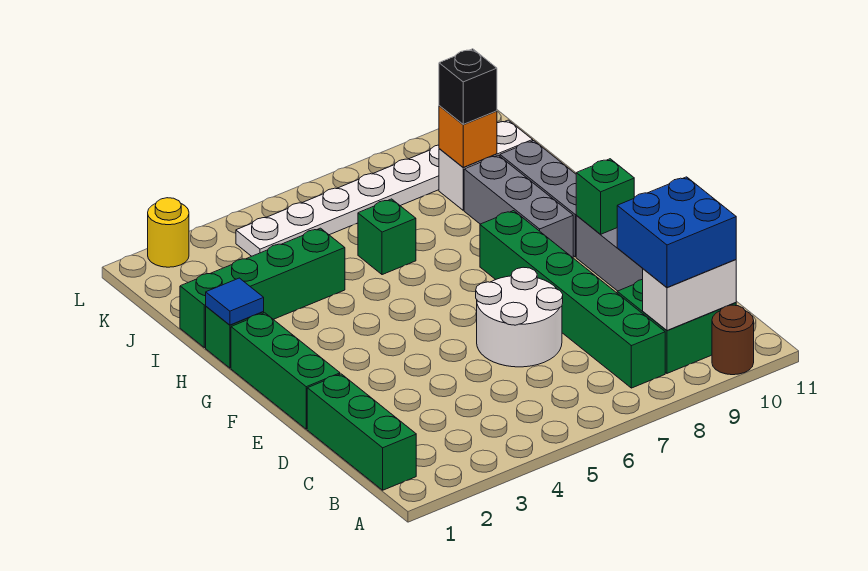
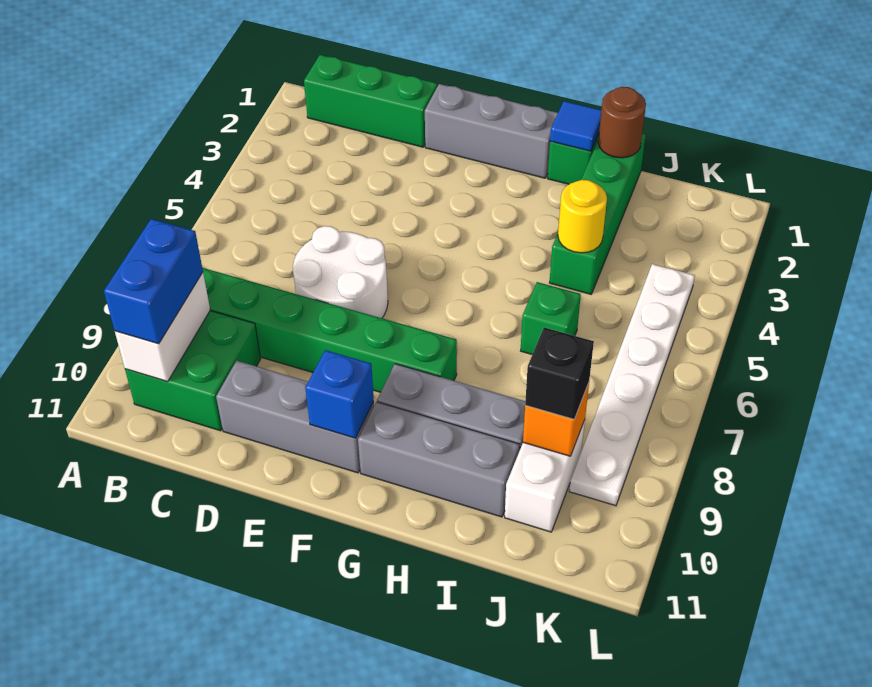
brown 1x1 round brick [712,305,754,375] -> brown 1x1 round brick moved to [598,87,646,158]
blue 2x2 brick [617,177,736,287] -> blue 1x2 brick [104,219,203,344]
green 1x3 brick [231,313,340,429] -> grey 1x3 brick [425,84,558,178]
green 1x1 brick [576,159,634,234] -> blue 1x1 brick [305,350,374,438]
yellow 1x1 round brick [148,198,189,267] -> yellow 1x1 round brick moved to [558,180,607,253]

